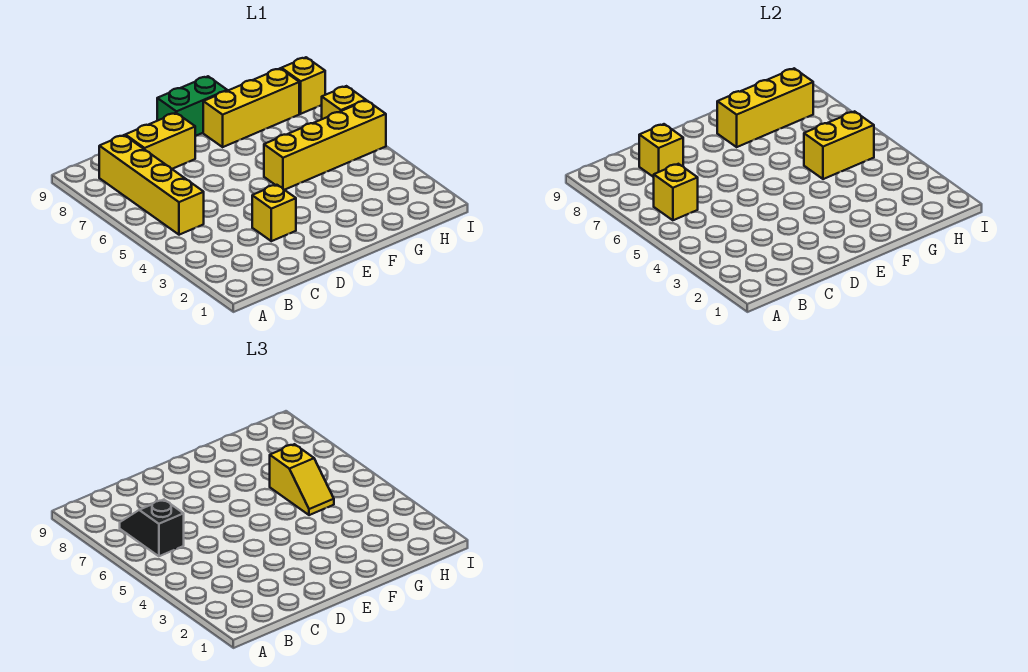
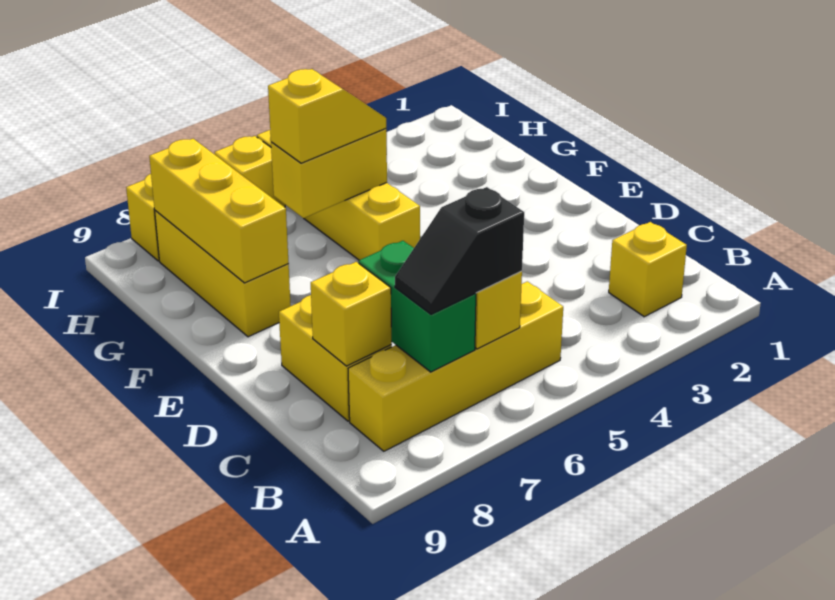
yellow 1x1 brick [252,185,296,241] -> yellow 1x1 brick moved to [609,222,687,317]
green 1x2 brick [157,76,227,136] -> green 1x2 brick moved to [359,241,476,372]
yellow 1x2 brick [804,111,874,179] -> yellow 1x2 brick turned to [271,129,387,218]

